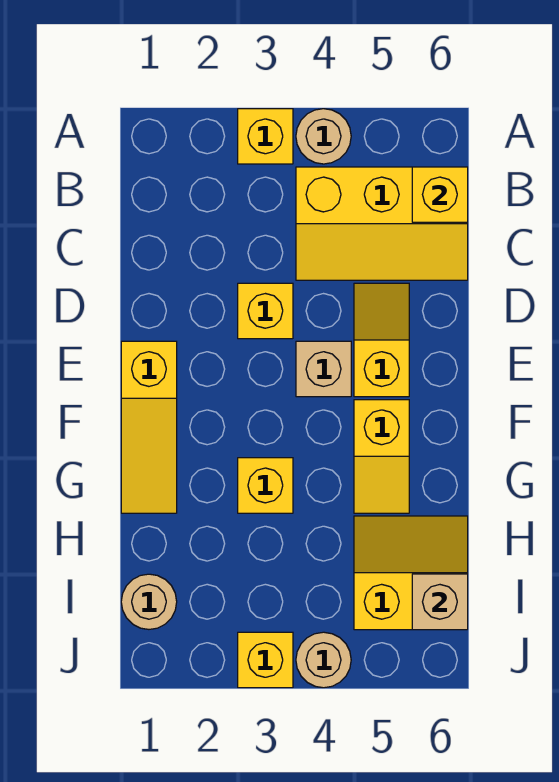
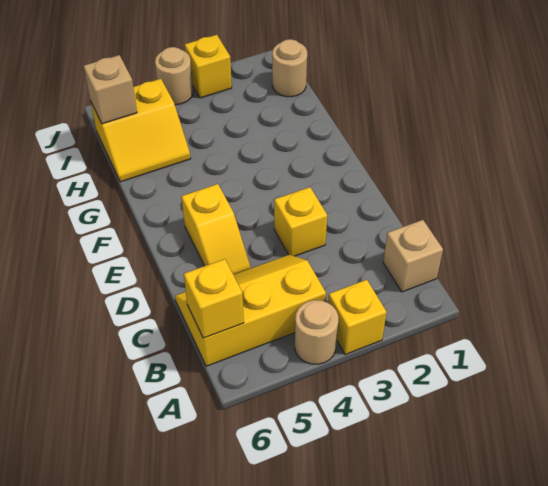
yellow 1x3 slope [121,341,177,513] -> none
tan 1x1 brick [296,341,351,397] -> tan 1x1 brick moved to [383,220,443,292]
yellow 1x2 slope [354,400,409,513] -> none
yellow 1x1 brick [238,458,293,513] -> none

